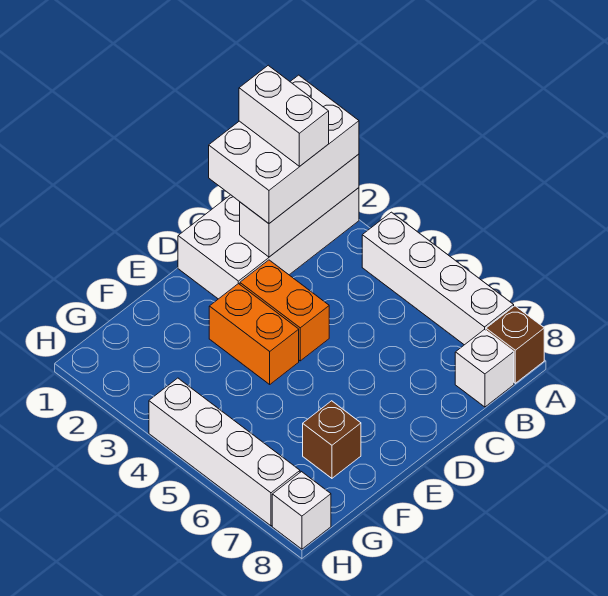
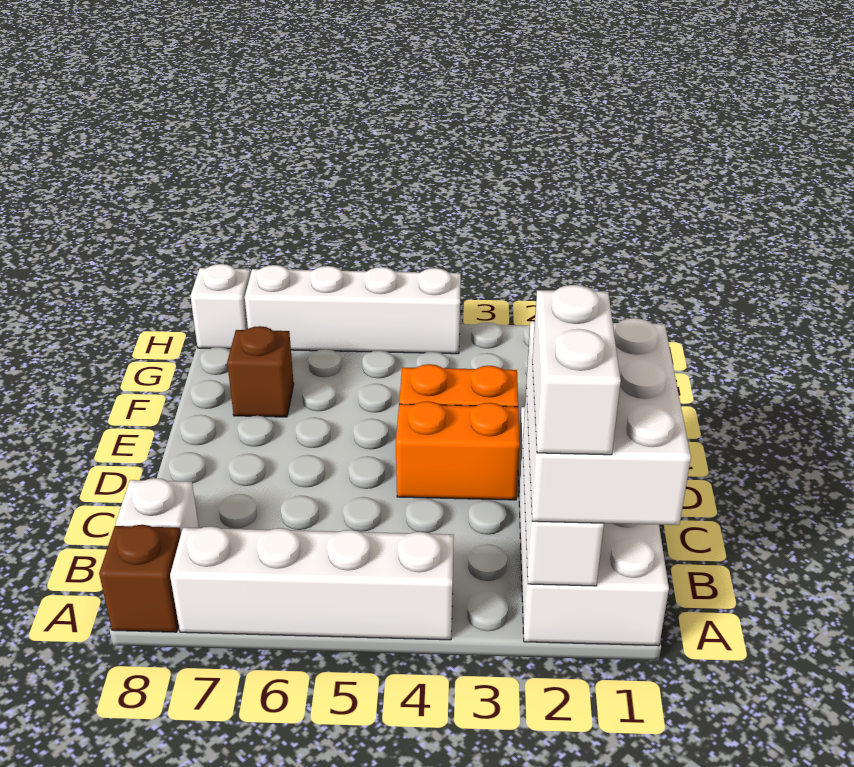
white 1x2 brick [239,65,329,166] -> white 1x2 brick turned to [532,285,621,455]

